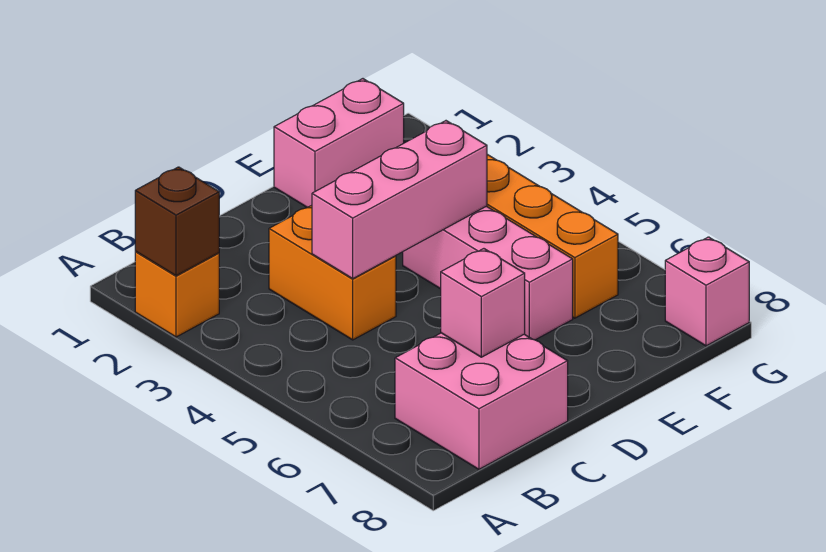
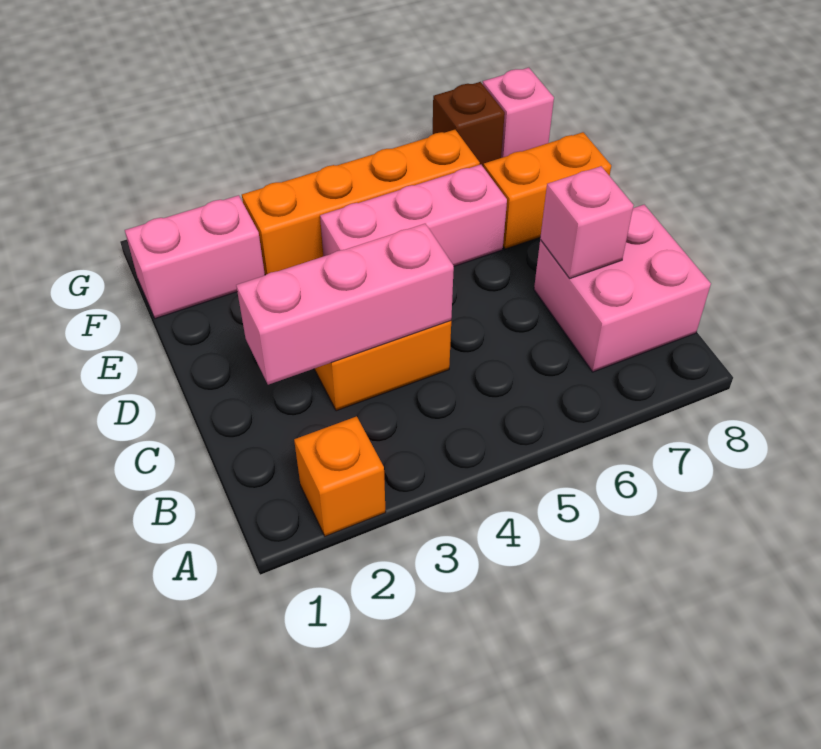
brown 1x1 brick [135,167,219,276] -> brown 1x1 brick moved to [433,82,505,166]
pink 1x3 brick [312,121,487,279] -> pink 1x3 brick turned to [236,224,454,385]
pink 1x2 brick [274,79,404,208] -> pink 1x2 brick turned to [125,195,265,318]
none -> orange 1x2 brick [483,132,611,249]

